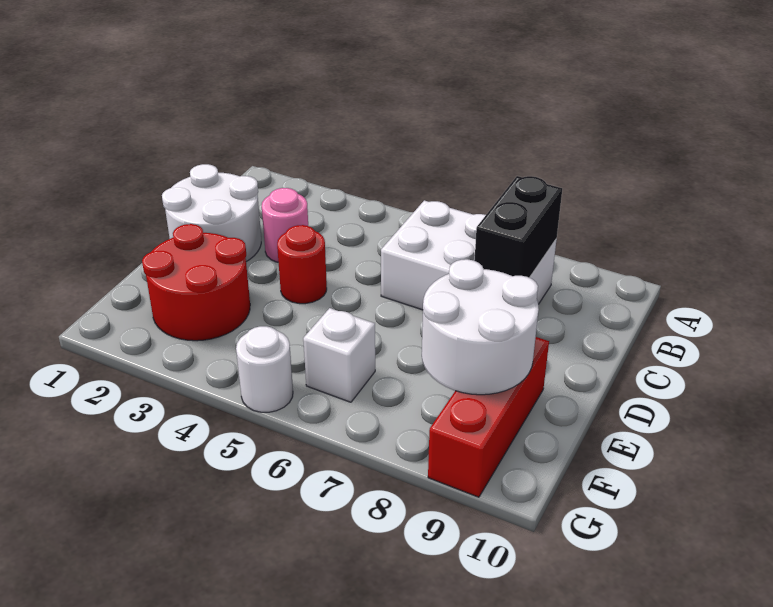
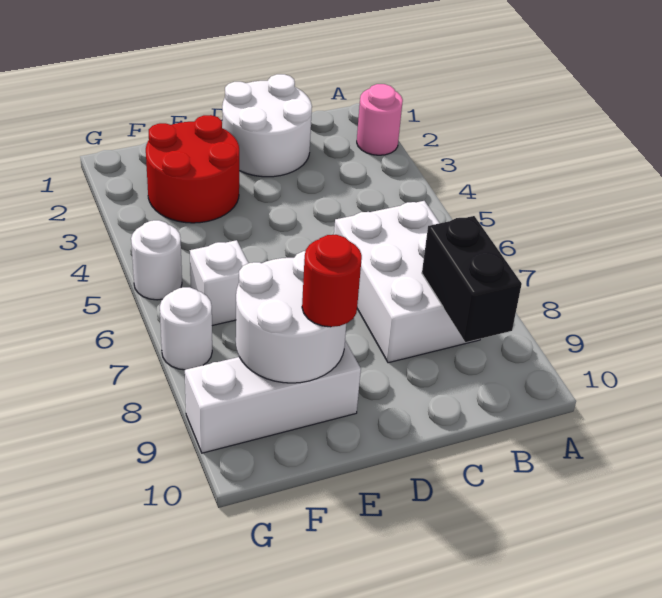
black 1x2 brick [474,176,562,278] -> black 1x2 brick turned to [422,216,522,342]
pink 1x1 round brick [262,188,308,262] -> pink 1x1 round brick moved to [357,84,403,155]
red 1x1 round brick [277,225,327,304] -> red 1x1 round brick moved to [302,235,362,327]
red 1x3 brick [428,337,549,497] -> white 1x3 brick [185,340,361,453]
none -> white 1x1 round brick [160,287,212,370]

